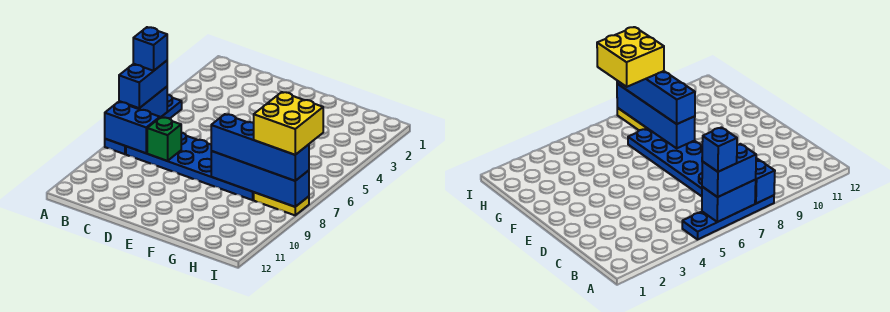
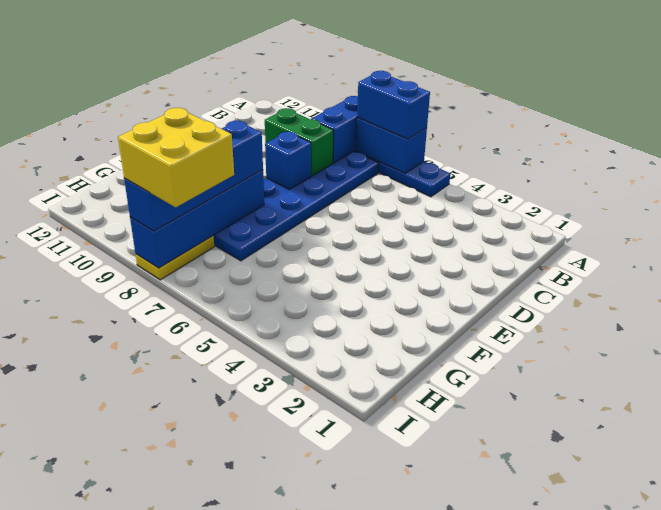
blue 1x1 brick [133,27,167,71] -> blue 1x1 brick moved to [265,132,311,189]
green 1x1 brick [147,117,181,161] -> green 1x2 brick [265,108,333,176]

